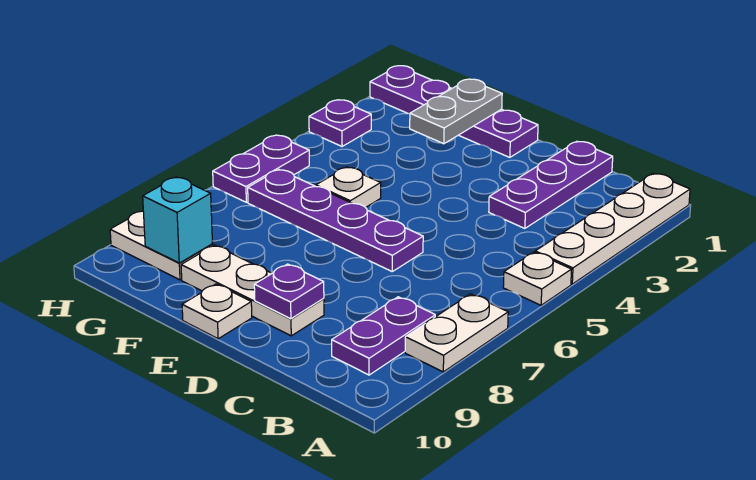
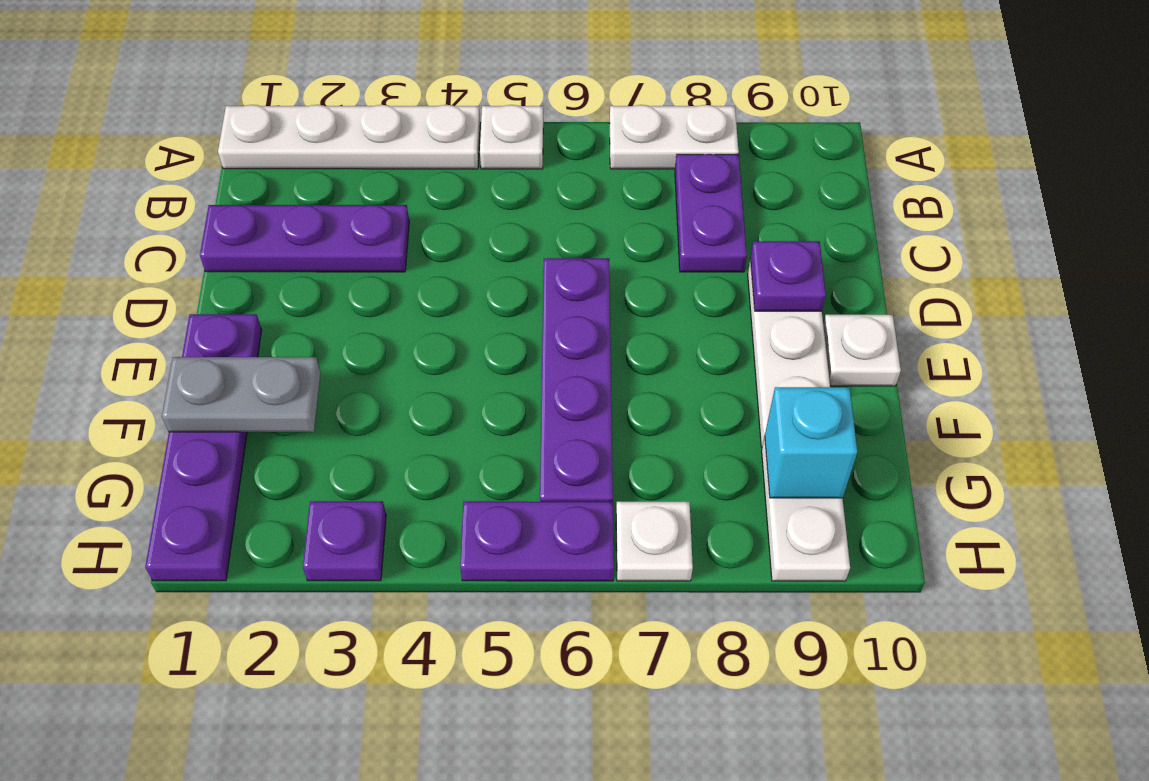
purple 1x2 plate [332,297,435,375] -> purple 1x2 plate turned to [675,154,747,272]
white 1x1 plate [316,167,381,208] -> white 1x1 plate moved to [616,502,693,581]

